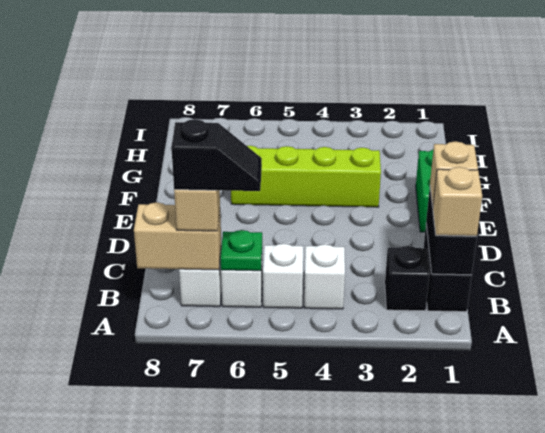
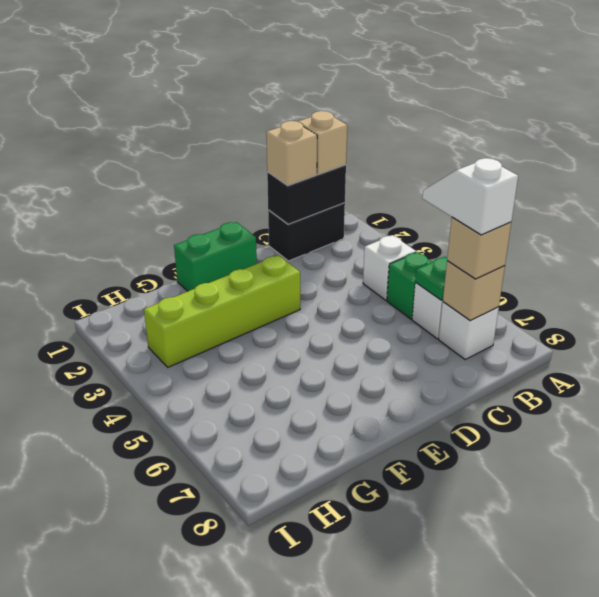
black 1x1 brick [385,246,429,311] -> none
white 1x1 brick [263,244,303,308] -> green 1x1 brick [387,252,432,319]
black 1x2 slope [171,119,262,191] -> white 1x2 slope [422,158,518,235]
tan 1x2 brick [134,202,221,270] -> tan 1x1 brick [443,261,505,321]
lime 1x4 brick [231,146,381,207] -> lime 1x4 brick turned to [144,255,300,367]

